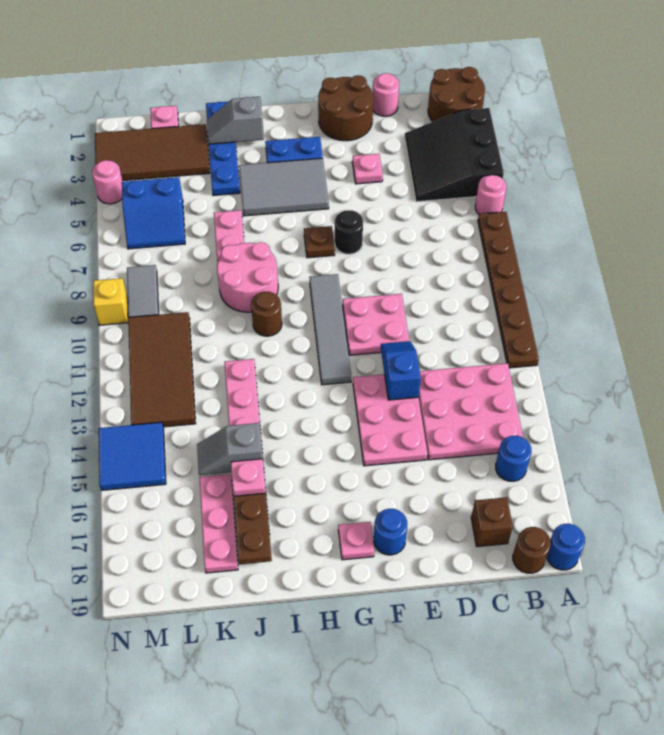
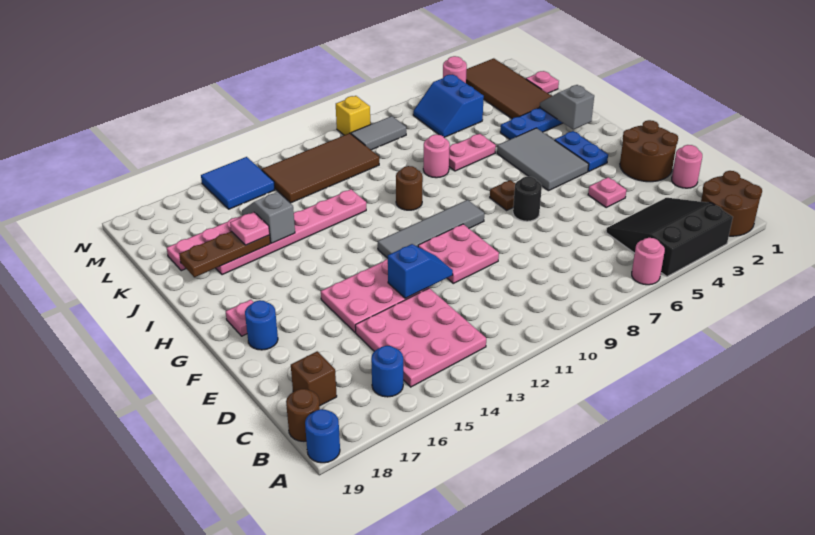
brown 1x6 plate [478,212,539,368] -> none
pink 2x2 round brick [217,242,278,312] -> pink 1x1 round brick [423,135,450,178]

